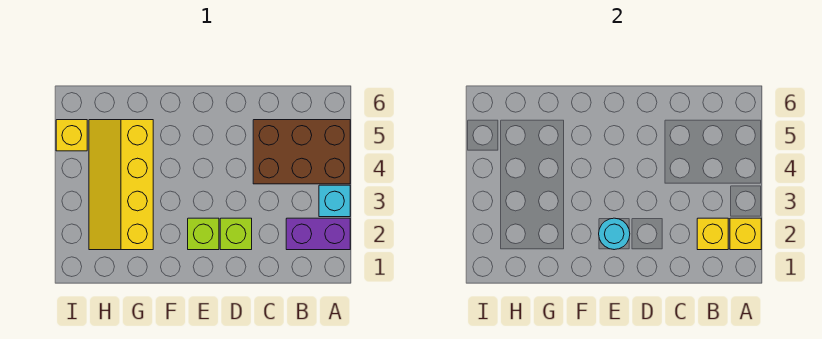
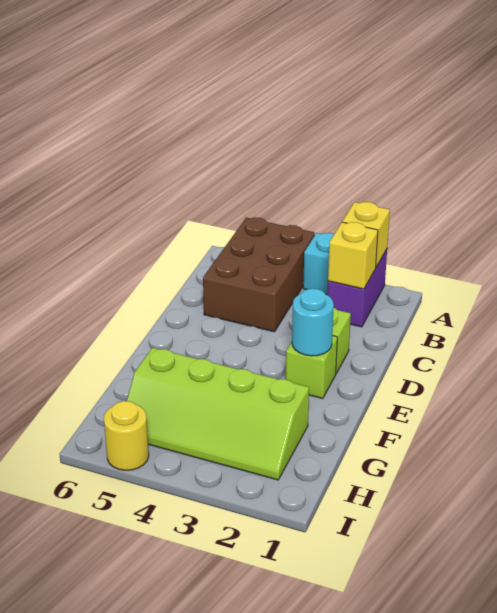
yellow 2x4 slope [89,120,153,250] -> lime 2x4 slope [127,348,309,480]
yellow 1x1 brick [56,120,87,151] -> yellow 1x1 round brick [104,401,149,470]

